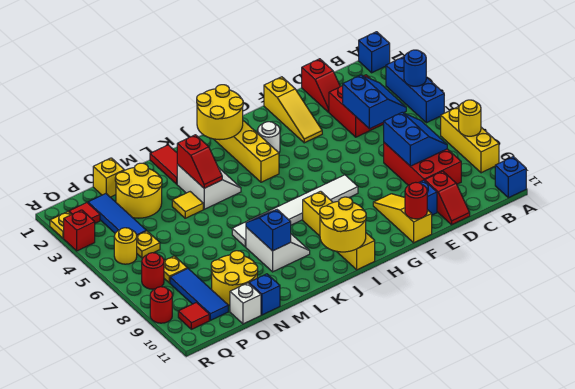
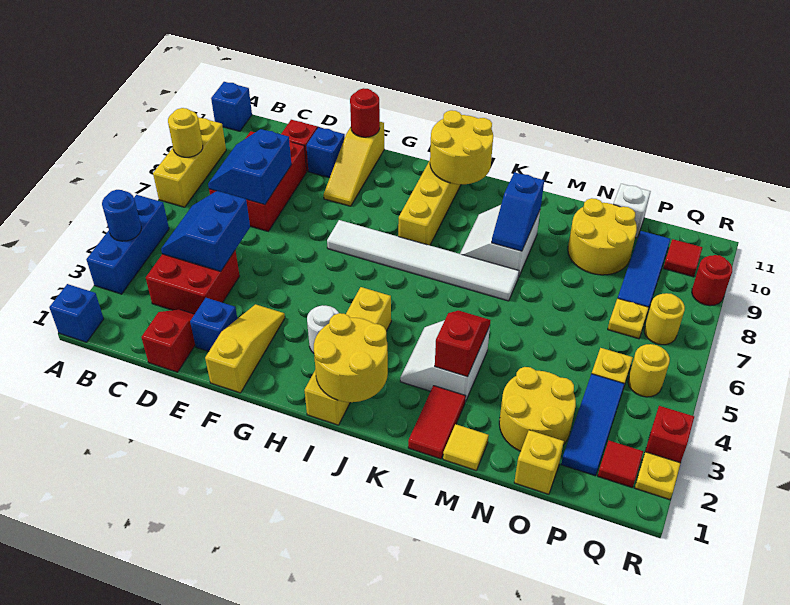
yellow 1x1 tile [172,192,203,218] -> yellow 1x1 tile moved to [443,424,489,470]
blue 1x1 brick [249,274,280,315] -> blue 1x1 brick moved to [190,298,237,351]
red 1x1 round brick [142,253,164,289] -> yellow 1x1 round brick [644,293,685,345]

